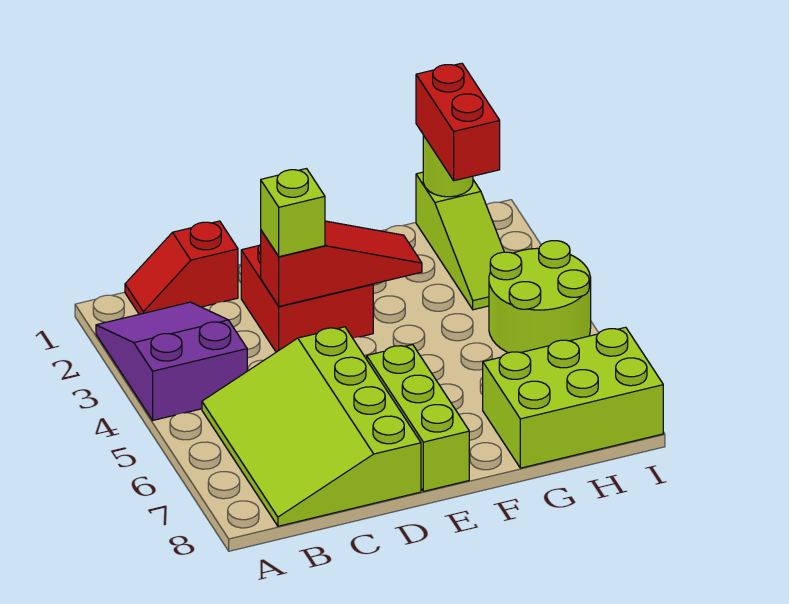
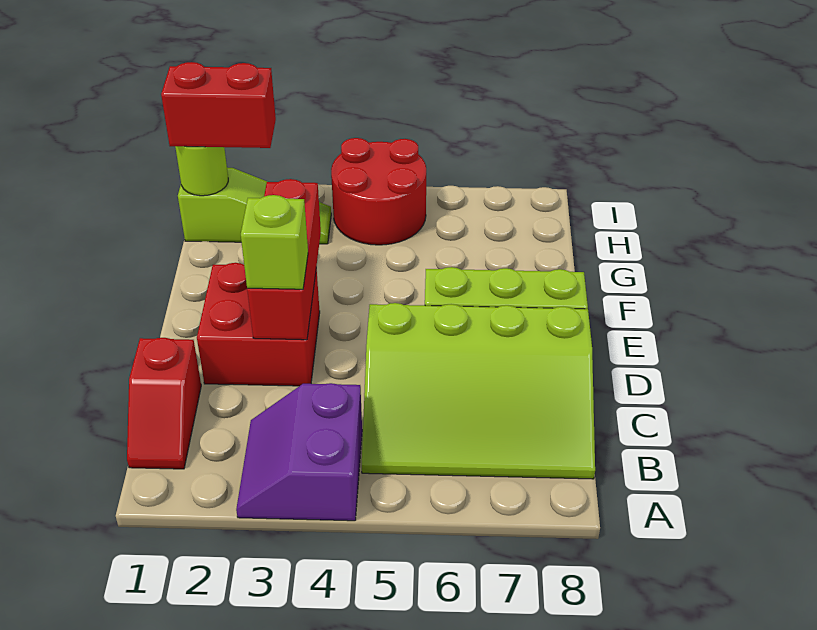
purple 2x3 slope [96,302,247,420] -> purple 2x2 slope [236,383,362,521]
red 1x3 slope [261,221,422,306] -> red 1x3 brick [247,179,321,340]
lime 2x3 brick [483,327,663,468] -> none
lime 2x2 round brick [489,241,591,353] -> red 2x2 round brick [331,138,426,245]

